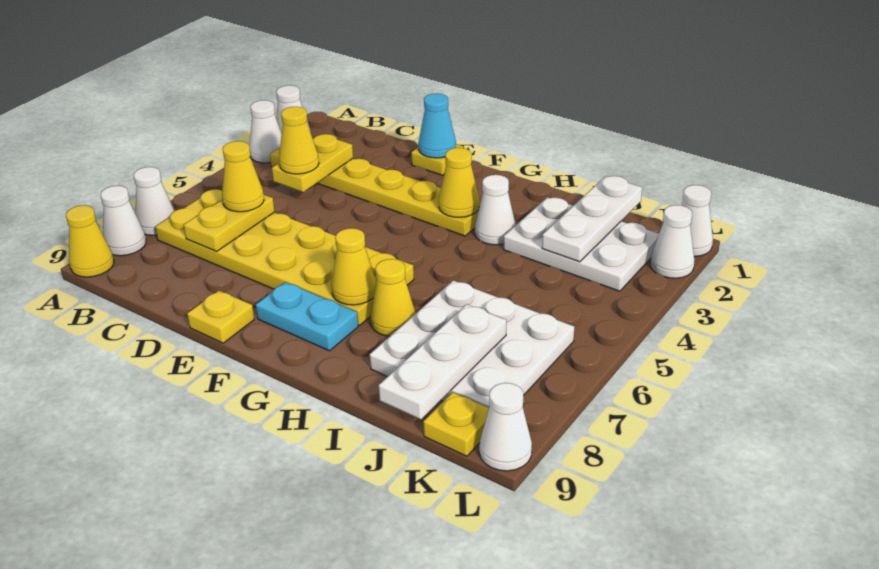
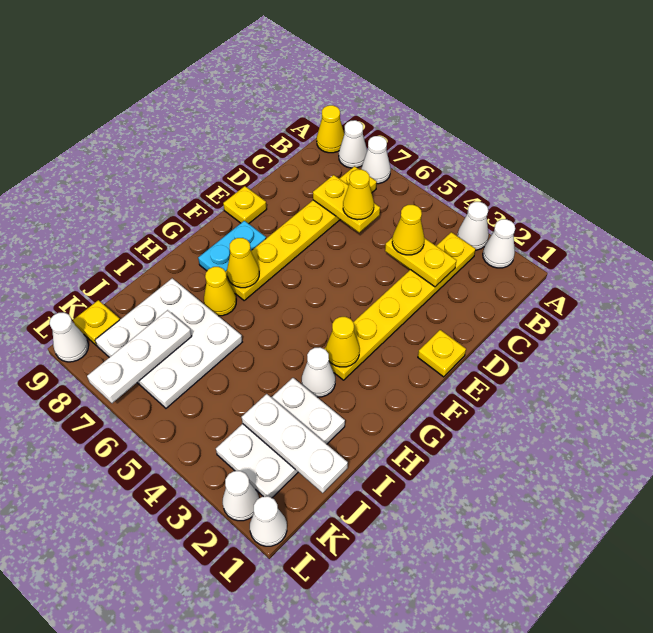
yellow 2x6 plate [155,189,414,325] -> yellow 1x6 plate [226,166,377,301]
cyan 1x1 cone [418,93,456,158] -> none
white 1x3 plate [379,304,506,419] -> white 1x3 plate turned to [87,310,192,403]

